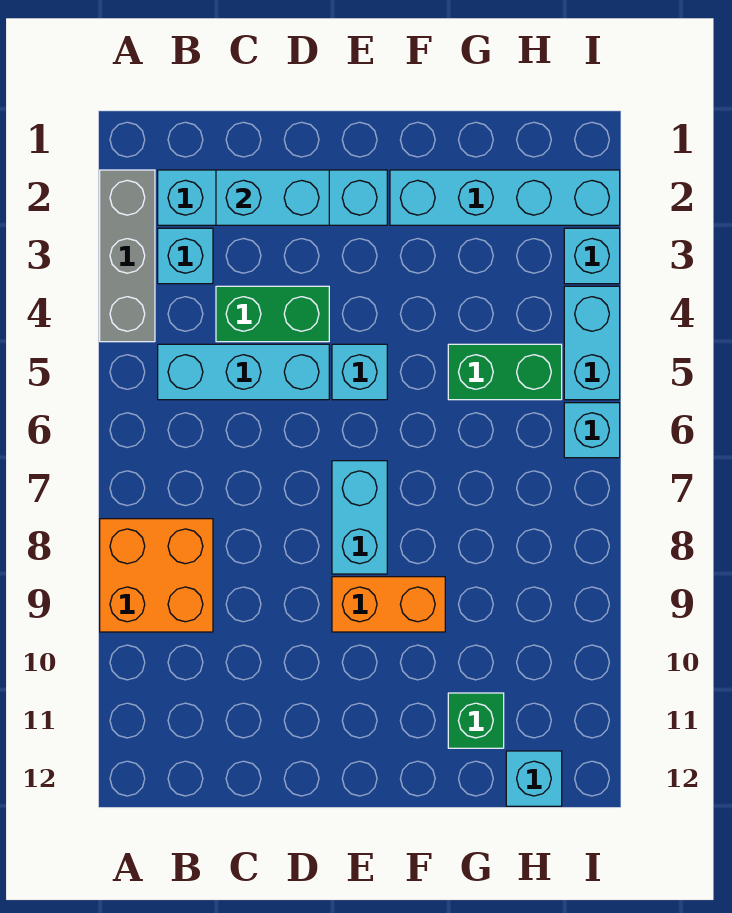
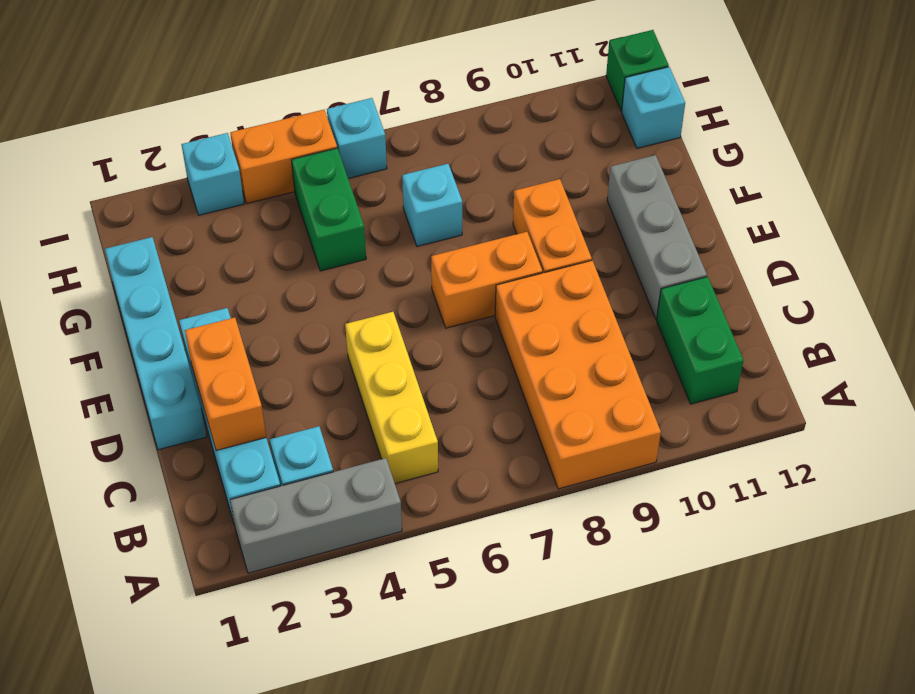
orange 2x2 brick [100,519,213,632] -> orange 2x4 brick [495,261,661,489]
cyan 1x3 brick [158,344,329,400] -> yellow 1x3 brick [345,312,438,484]
cyan 1x2 brick [216,170,329,225] -> orange 1x2 brick [185,318,266,451]
green 1x2 brick [216,286,329,342] -> green 1x2 brick moved to [657,277,743,404]
none -> grey 1x3 brick [607,155,707,319]
cyan 1x1 brick [332,344,387,400] -> cyan 1x1 brick moved to [402,164,462,246]
cyan 1x2 brick [332,461,387,574] -> orange 1x2 brick [431,232,542,328]
cyan 1x4 brick [390,170,620,225] -> cyan 1x4 brick moved to [105,237,207,450]
green 1x1 brick [448,693,504,748] -> green 1x1 brick moved to [606,30,669,111]
cyan 1x2 brick [564,286,620,400] -> orange 1x2 brick [230,110,337,203]

